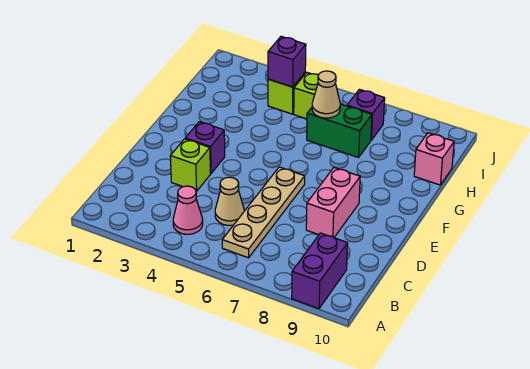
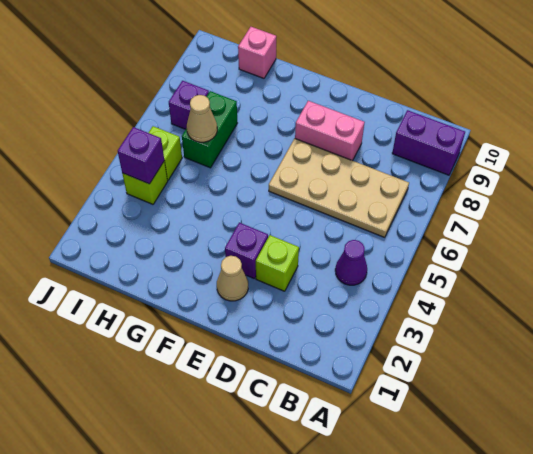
pink 1x1 cone [173,186,203,234] -> purple 1x1 cone [335,240,367,285]
tan 1x4 plate [222,167,305,258] -> tan 2x4 plate [269,138,409,237]
tan 1x1 cone [215,177,244,225] -> tan 1x1 cone moved to [217,256,248,301]

